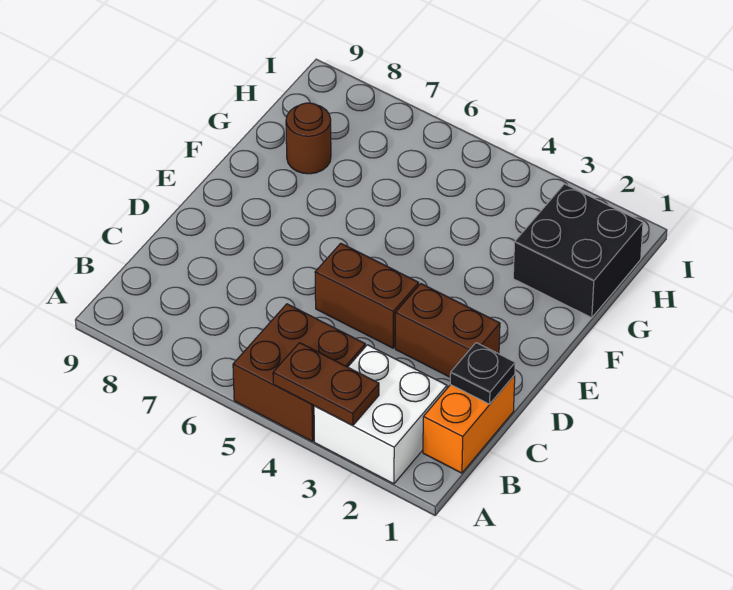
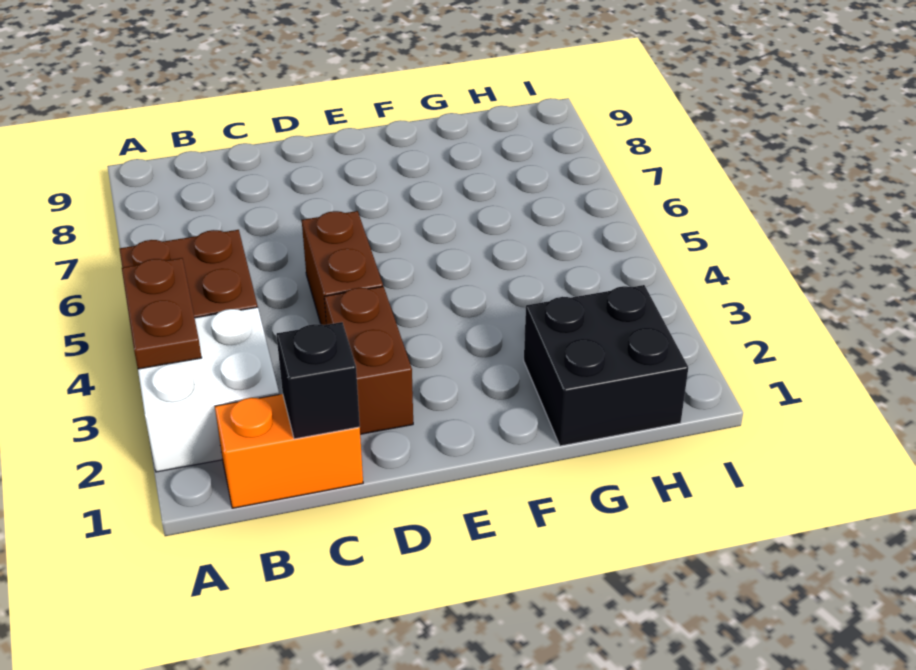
black 1x1 plate [450,343,515,404] -> black 1x1 brick [276,322,360,439]
brown 1x1 round brick [286,103,331,174] -> none

